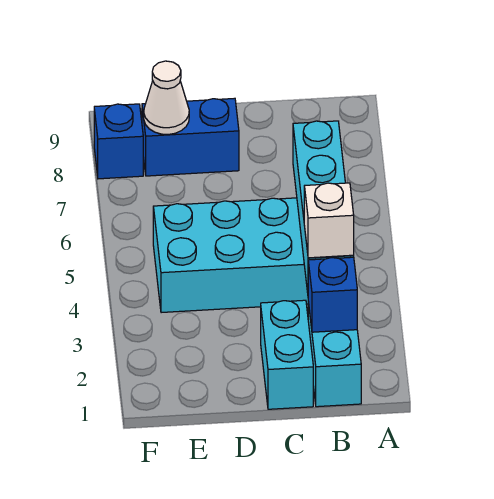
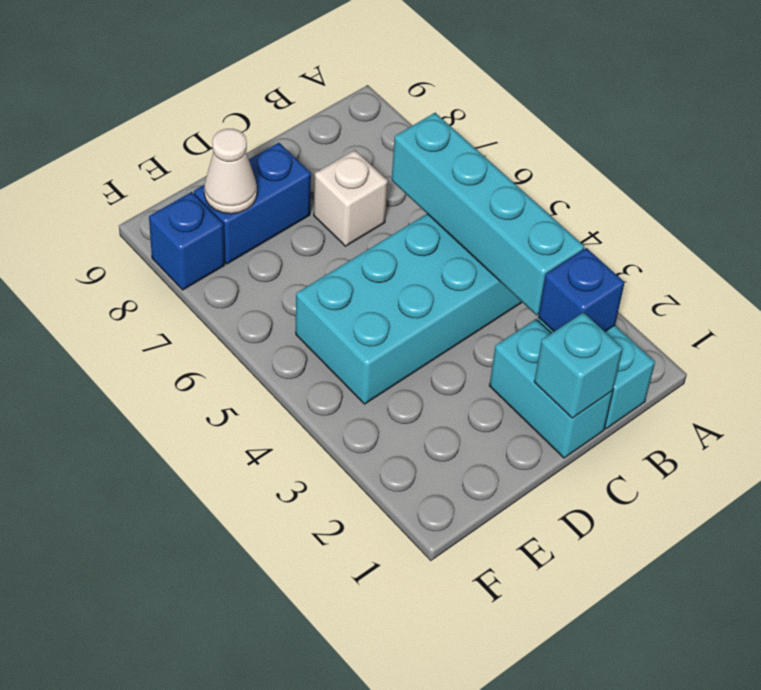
white 1x1 brick [304,183,354,258] -> white 1x1 brick moved to [314,150,388,246]
none -> cyan 1x1 brick [534,312,623,418]

